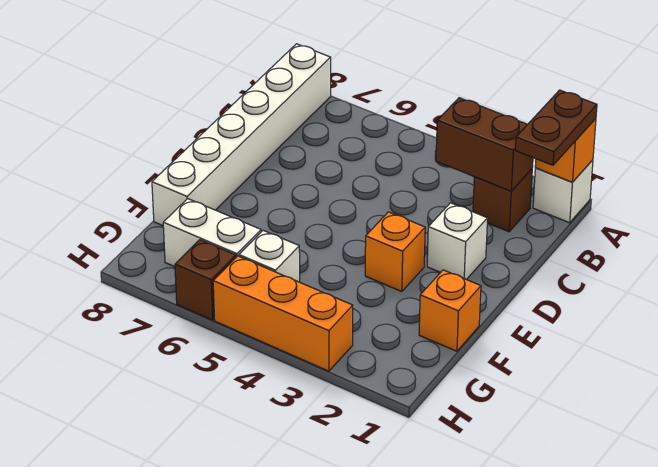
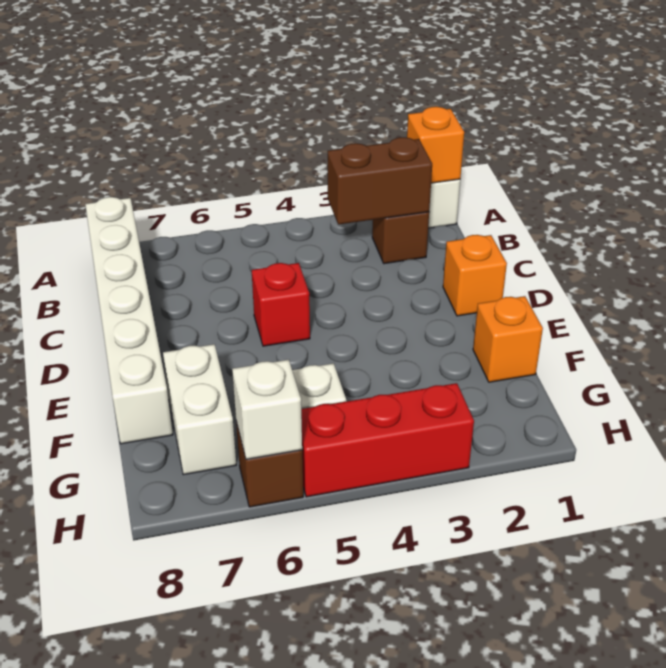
brown 1x2 plate [515,90,597,165] -> none
white 1x1 brick [427,203,488,280] -> white 1x1 brick moved to [232,360,302,459]
none -> red 1x1 brick [252,263,310,346]
orange 1x1 brick [365,212,425,292] -> orange 1x1 brick moved to [443,235,507,316]
white 1x2 brick [163,199,261,267] -> white 1x2 brick turned to [163,344,236,475]
orange 1x3 brick [213,256,353,371] -> red 1x3 brick [301,383,474,497]

